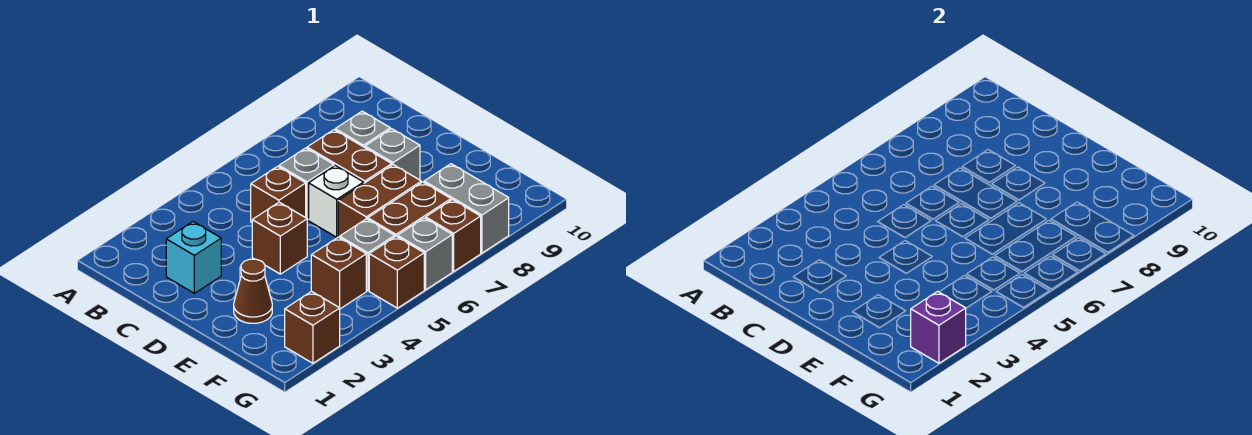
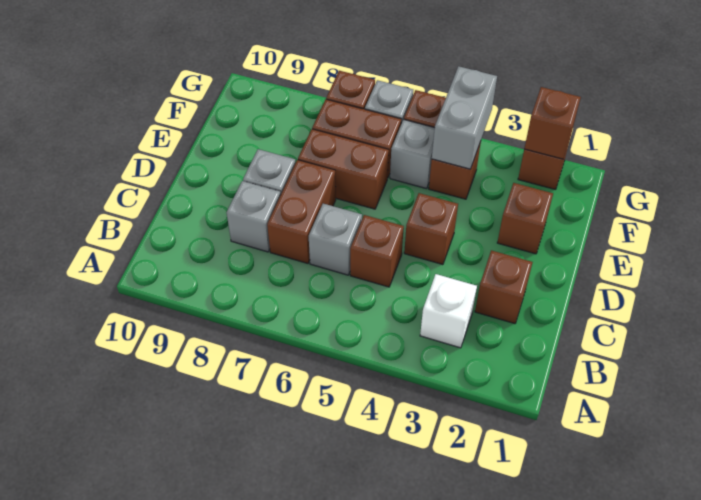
cyan 1x1 brick [166,222,221,293] -> brown 1x1 brick [475,250,532,324]
white 1x1 brick [309,166,364,237] -> white 1x1 brick moved to [420,274,477,348]
brown 1x1 cone [234,259,272,323] -> brown 1x1 brick [497,183,553,254]
grey 1x2 brick [424,164,509,253] -> grey 1x2 brick moved to [432,66,497,169]
purple 1x1 brick [911,291,966,363] -> brown 1x1 brick [524,87,581,159]

